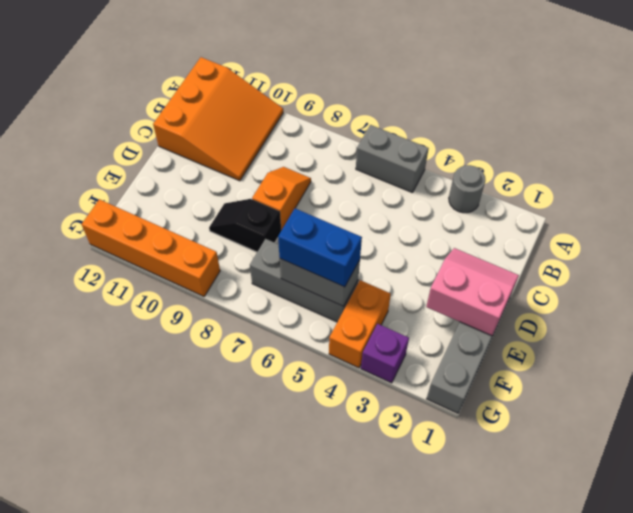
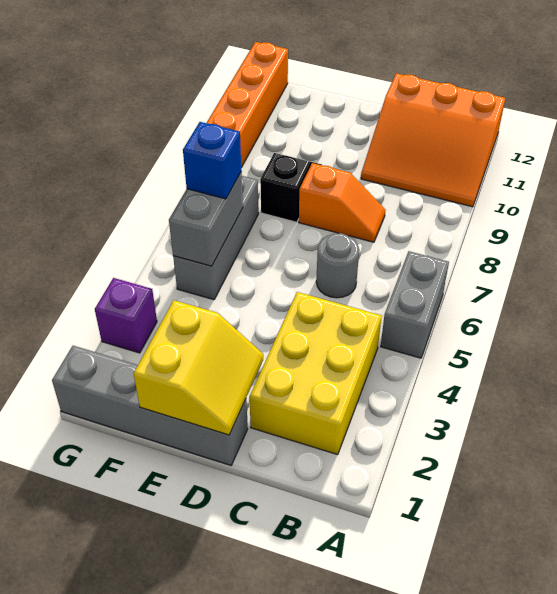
grey 1x1 round brick [449,165,485,213] -> grey 1x1 round brick moved to [316,233,359,298]
none -> yellow 2x3 brick [249,292,382,455]
pink 2x2 slope [426,248,519,336] -> yellow 2x2 slope [134,300,263,435]
orange 1x2 brick [329,280,391,368] -> none
blue 1x2 brick [278,209,362,287] -> blue 1x1 brick [183,122,241,199]

